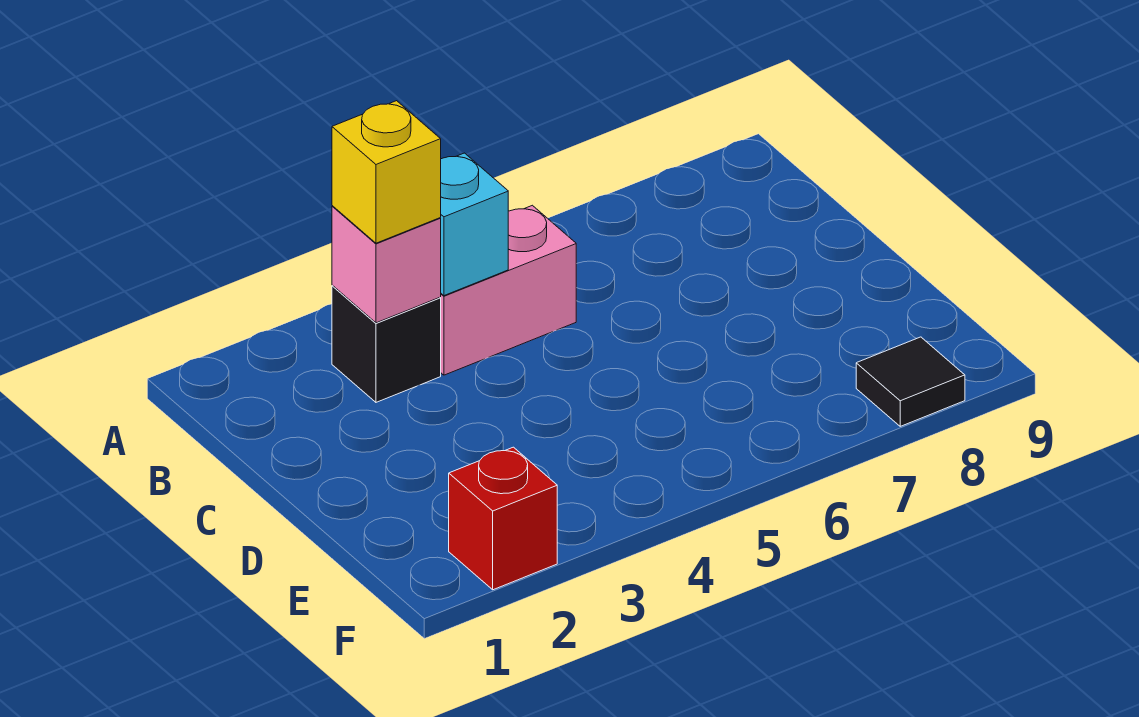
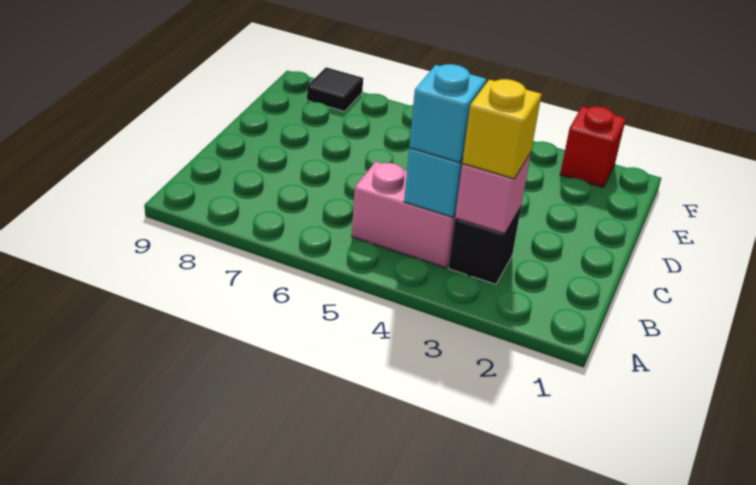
none -> cyan 1x1 brick [409,64,486,163]

